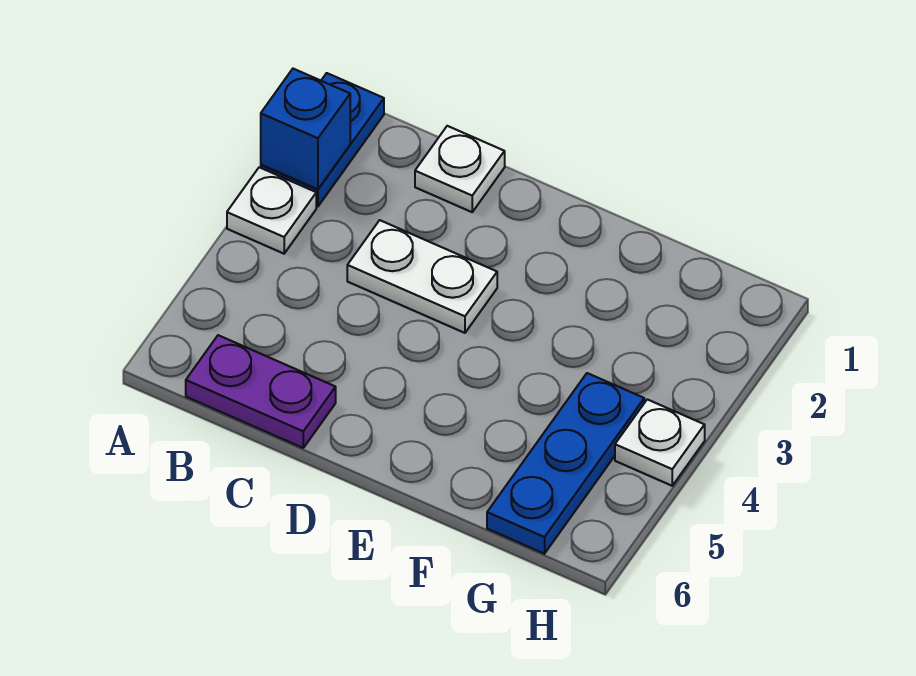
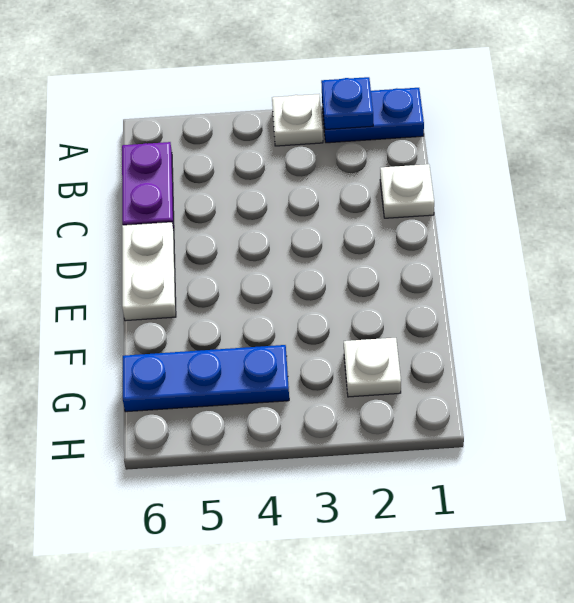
blue 1x1 brick [261,69,350,189] -> blue 1x1 plate [321,77,373,130]
white 1x2 plate [347,220,497,333] -> white 1x2 plate moved to [122,222,176,321]
white 1x1 plate [615,399,705,486] -> white 1x1 plate moved to [344,338,401,397]

